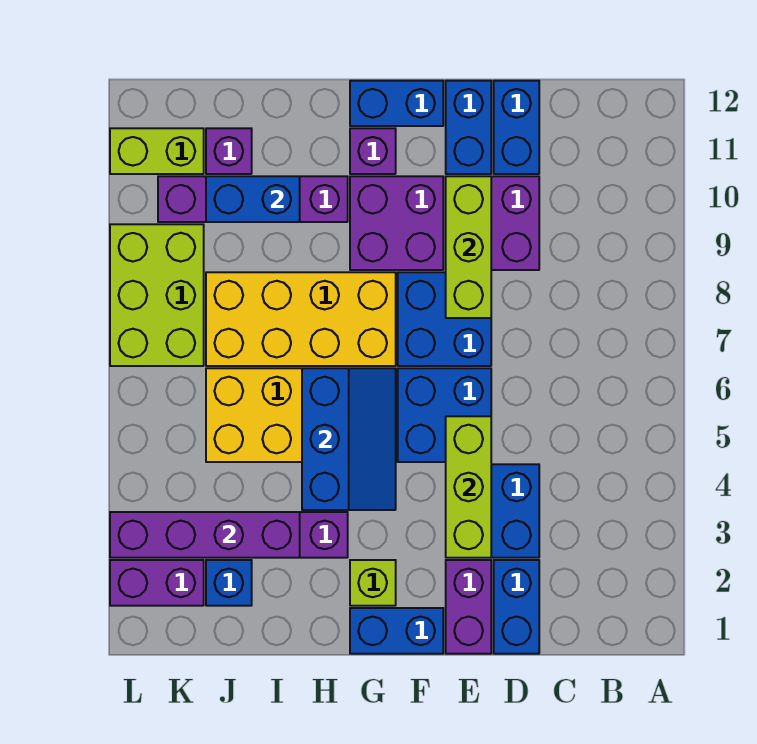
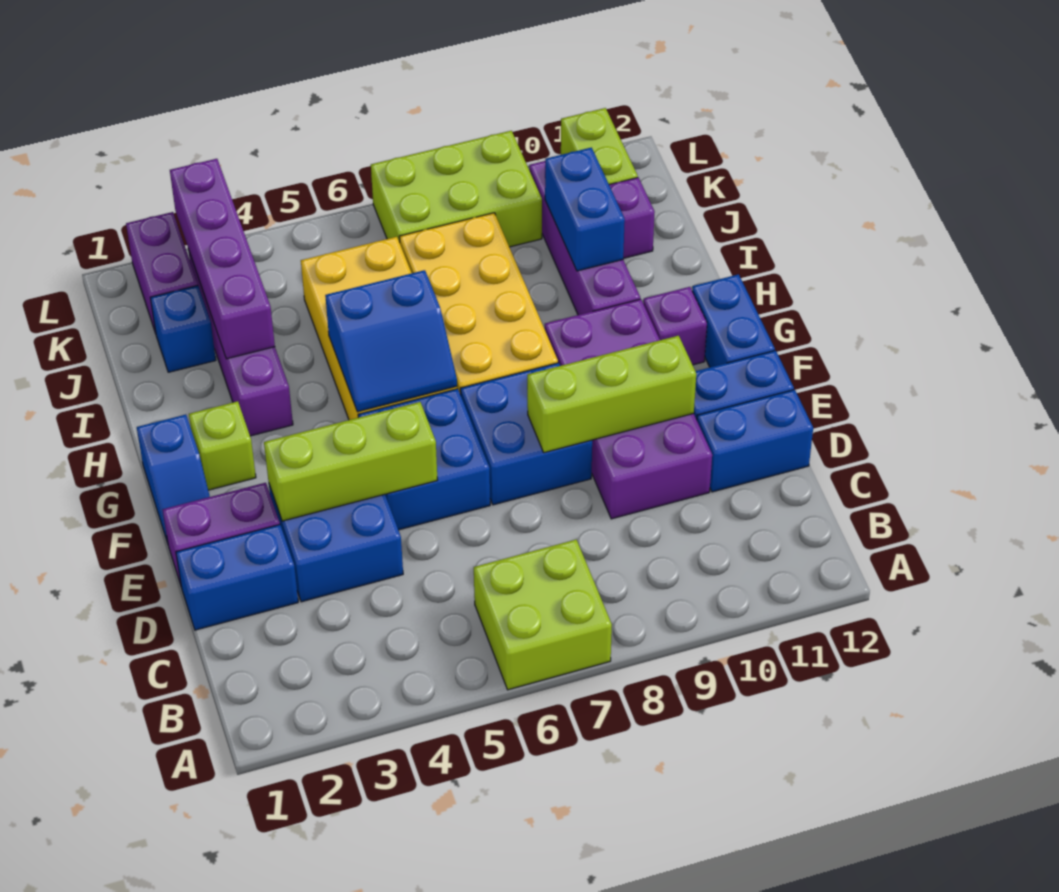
none -> lime 2x2 brick [474,540,612,690]
blue 1x2 brick [350,608,443,654] -> blue 1x2 slope [137,415,210,543]
blue 2x3 slope [302,368,396,510] -> blue 2x2 slope [325,270,457,412]

